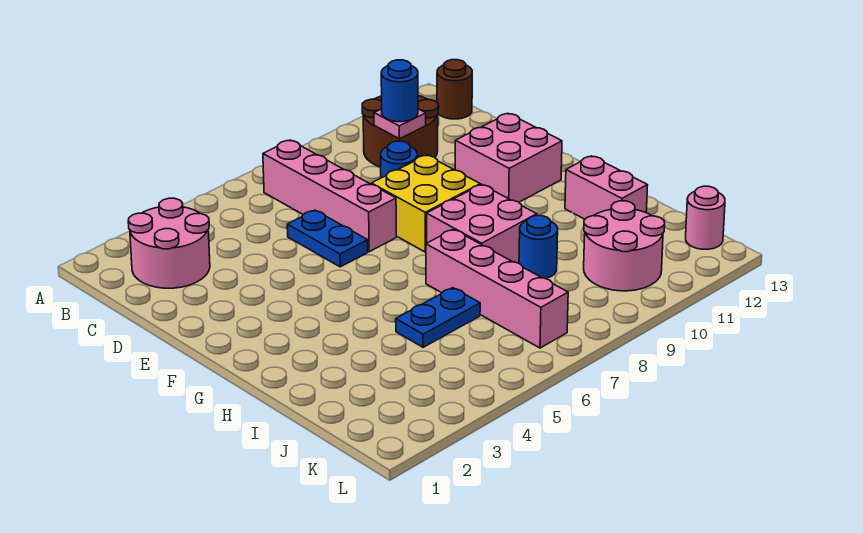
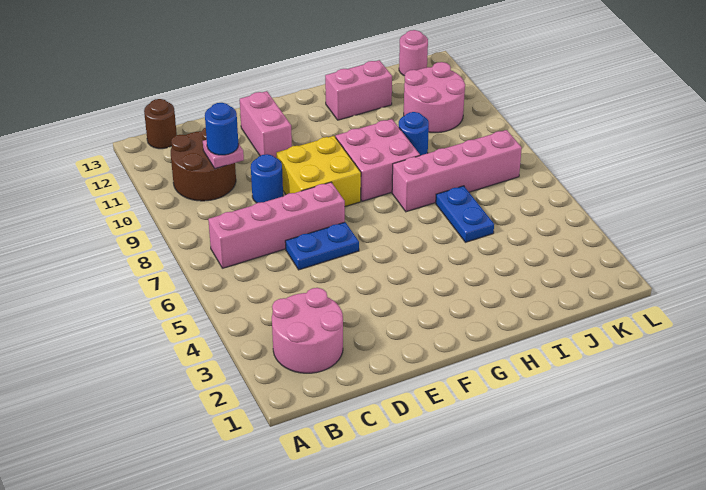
pink 2x2 brick [455,113,562,202] -> pink 1x2 brick [240,91,292,158]

